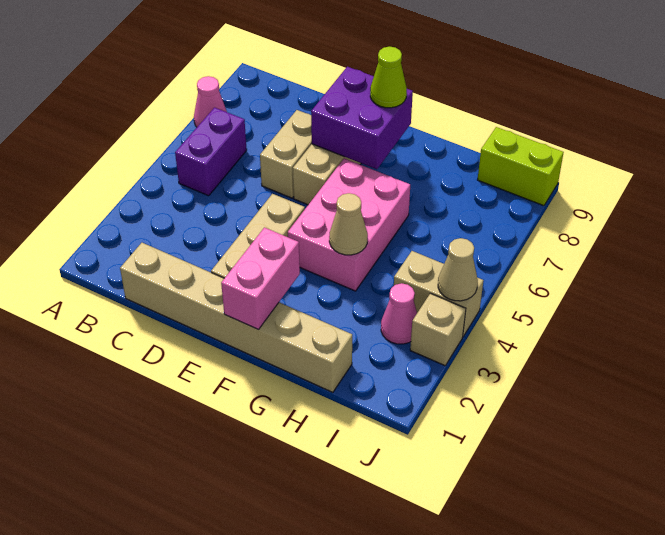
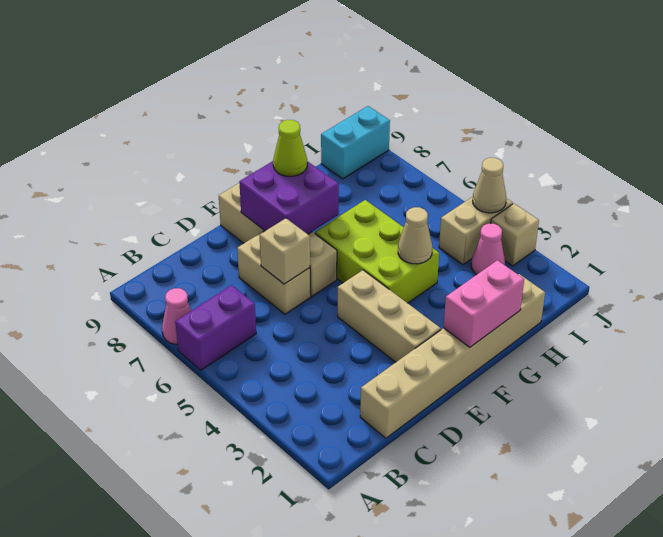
purple 1x2 brick [175,108,247,196] -> purple 1x2 brick turned to [175,285,256,370]
none -> tan 1x1 brick [260,218,310,284]
pink 1x2 brick [221,228,300,329] -> pink 1x2 brick turned to [443,260,524,347]
pink 2x3 brick [288,158,410,291] -> lime 2x3 brick [315,200,439,303]
lime 1x2 brick [478,127,564,206] -> cyan 1x2 brick [321,106,390,179]

